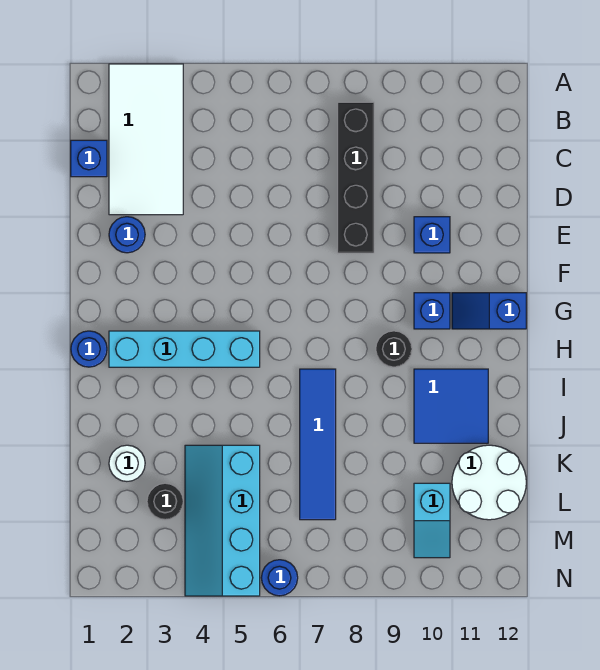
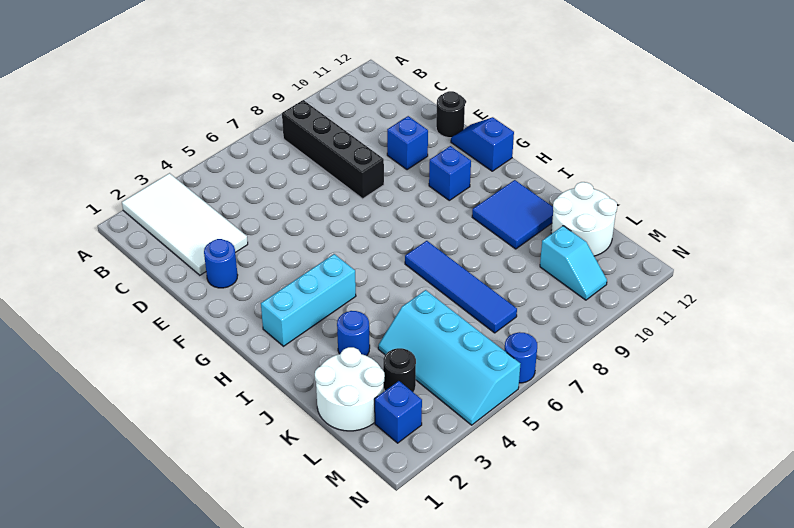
blue 1x1 brick [71,140,107,177] -> blue 1x1 brick moved to [375,381,422,443]
blue 1x2 slope [452,293,526,329] -> blue 1x2 slope turned to [451,117,514,171]
blue 1x1 round brick [71,331,107,367] -> blue 1x1 round brick moved to [337,311,370,356]
cyan 1x4 brick [109,331,260,367] -> cyan 1x3 brick [261,254,356,346]
black 1x1 round brick [376,331,412,367] -> black 1x1 round brick moved to [436,91,465,138]
white 1x1 round brick [109,445,145,481] -> white 2x2 round brick [315,347,385,431]

